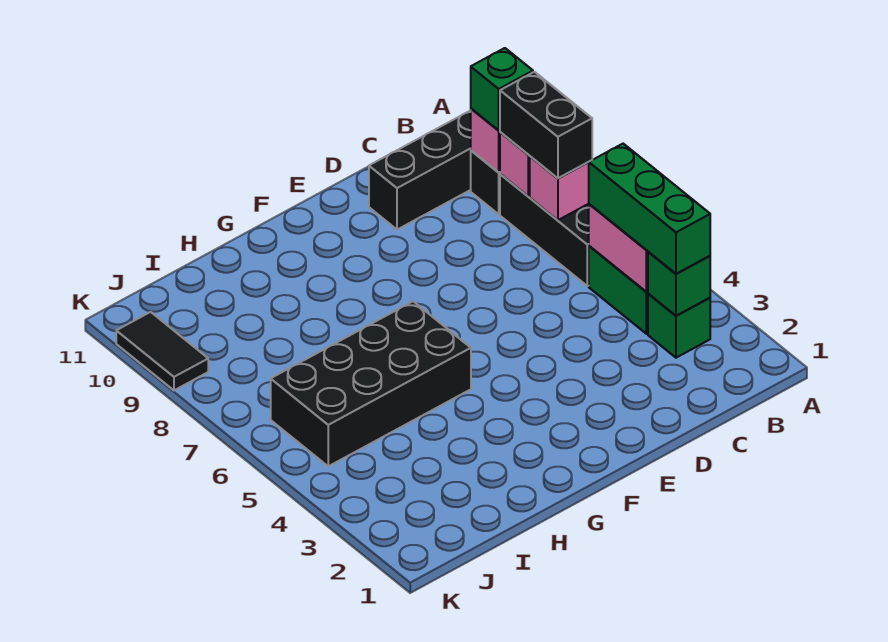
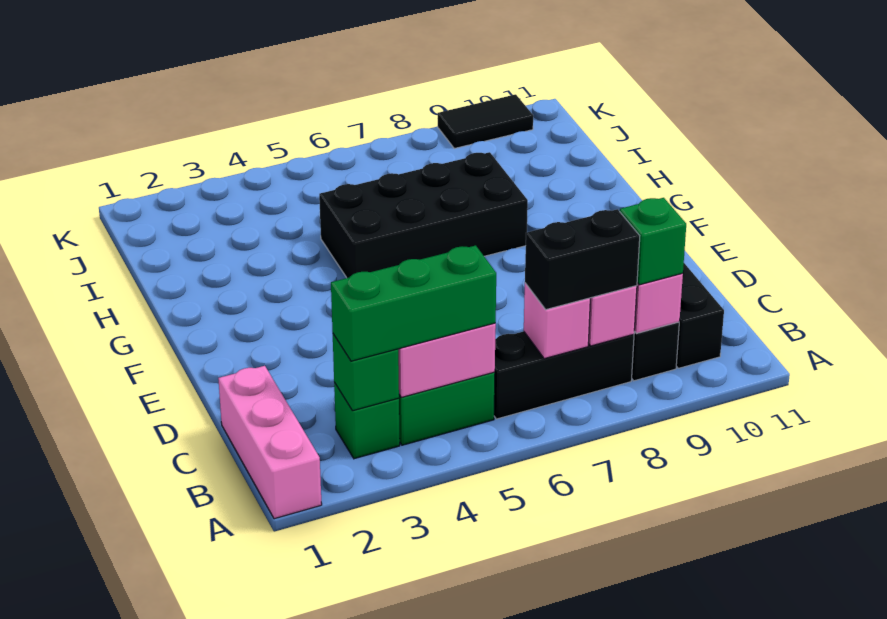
none -> pink 1x3 brick [218,366,322,519]
black 2x4 brick [271,301,471,466] -> black 2x4 brick turned to [319,152,528,278]

